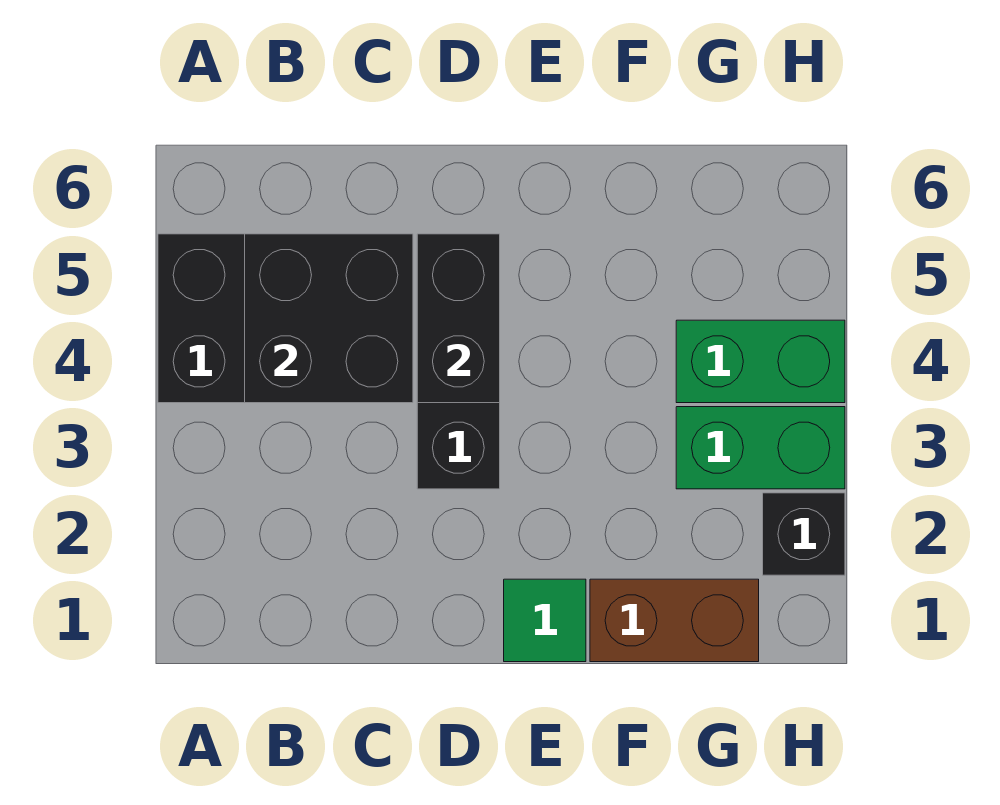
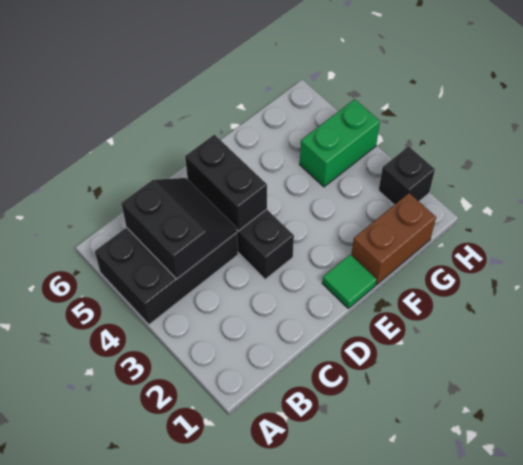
black 2x2 brick [245,234,413,403] -> black 2x2 slope [121,178,237,279]
green 1x2 brick [676,407,845,489] -> none

